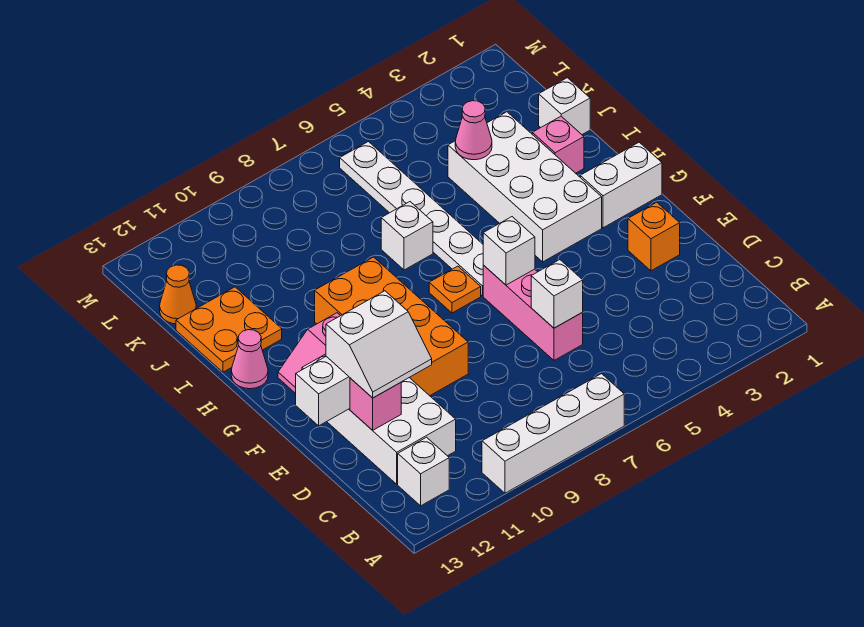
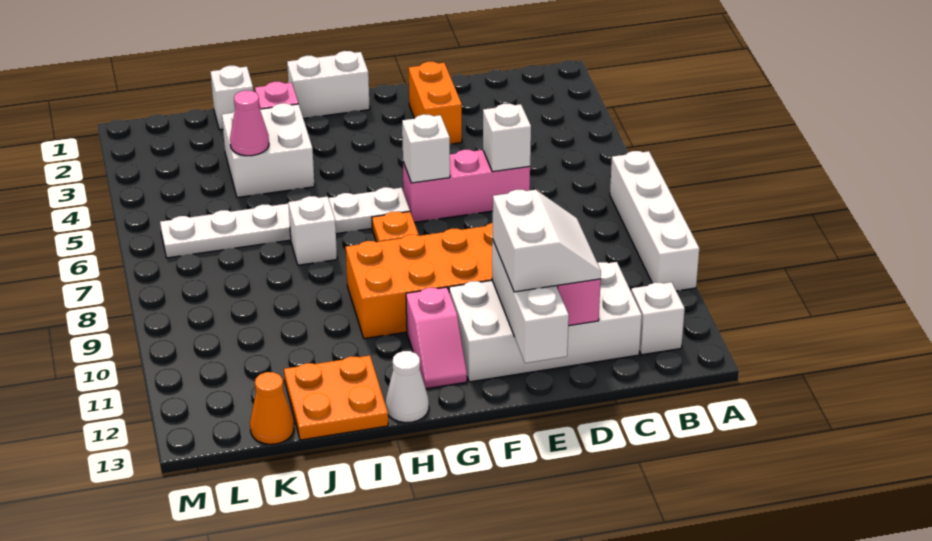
orange 1x1 brick [628,202,680,271] -> orange 1x2 brick [409,62,462,144]
white 1x2 brick [580,142,662,228] -> white 1x2 brick turned to [287,51,370,118]
white 2x4 brick [448,112,602,262] -> white 2x2 brick [222,103,315,197]
pink 1x1 cone [231,330,268,389] -> white 1x1 cone [386,351,429,423]

